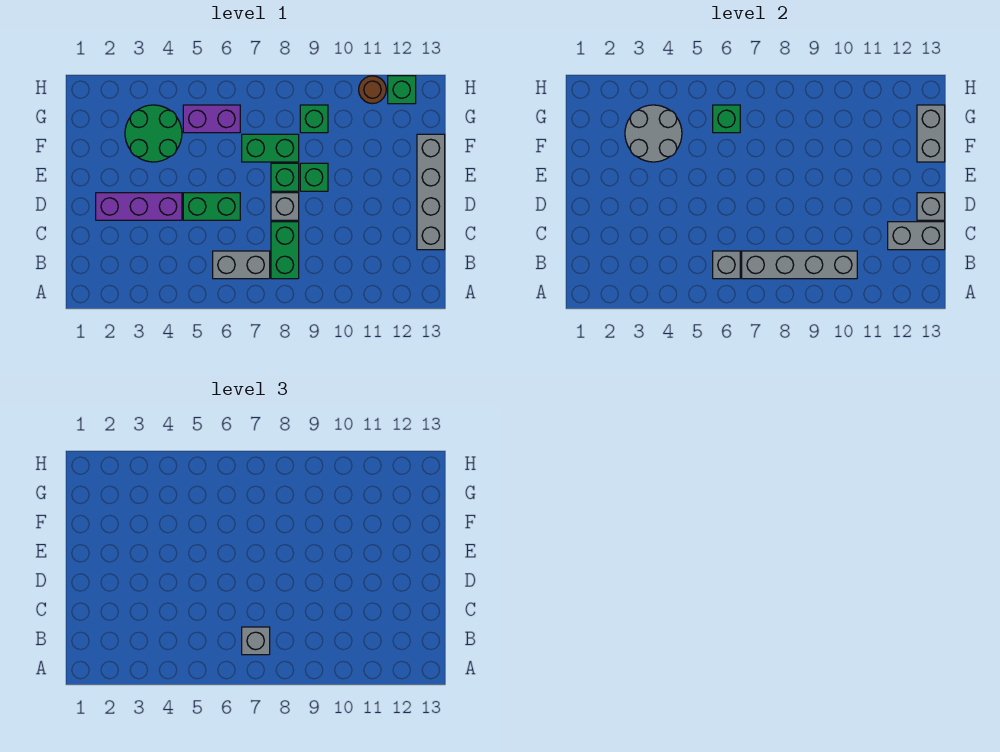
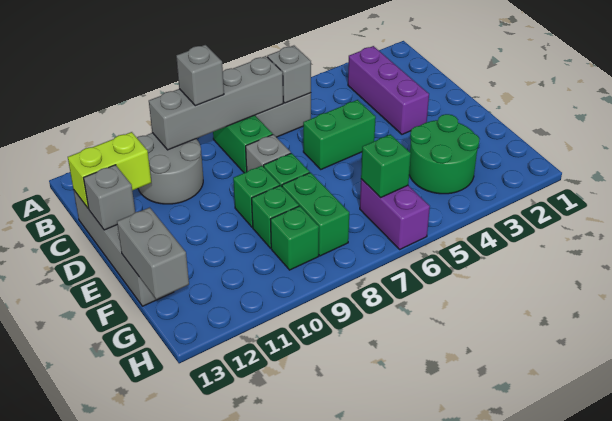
grey 1x1 brick [242,627,270,655] -> grey 1x1 brick moved to [176,45,224,106]
grey 1x2 brick [888,222,945,250] -> lime 1x2 brick [68,132,151,209]
purple 1x3 brick [96,193,182,220] -> purple 1x3 brick turned to [348,46,429,134]
grey 2x2 round brick [625,105,682,162] -> grey 2x2 round brick moved to [137,133,203,204]
green 1x2 brick [242,134,299,162] -> green 1x2 brick turned to [282,173,349,256]
purple 1x2 brick [183,105,240,133] -> purple 1x2 brick turned to [360,179,430,249]
brown 1x1 round brick [359,76,386,104] -> none
green 1x1 brick [388,76,416,104] -> green 1x1 brick moved to [252,185,299,248]

